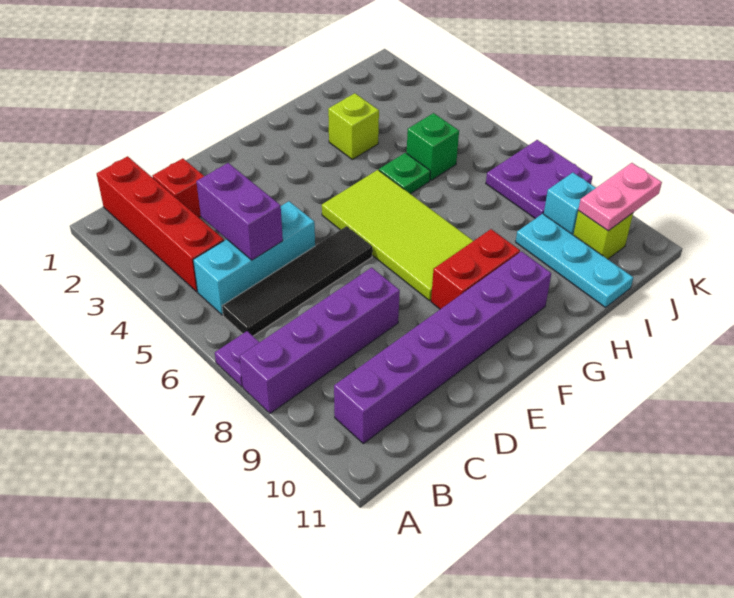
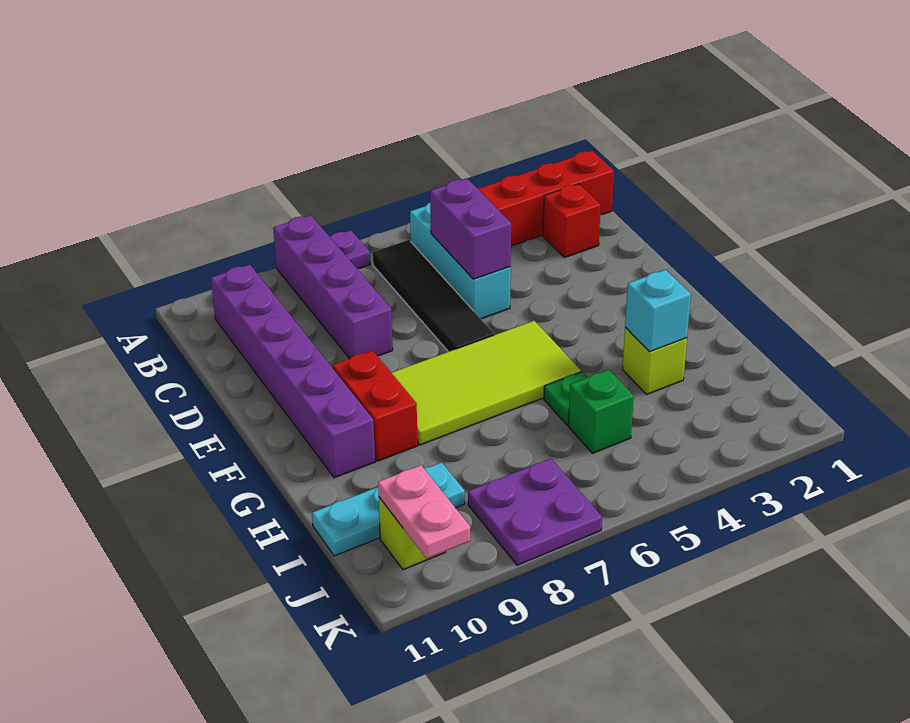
purple 1x2 brick [196,163,283,260] -> purple 1x2 brick turned to [430,179,511,279]
cyan 1x1 brick [544,173,596,235] -> cyan 1x1 brick moved to [625,270,691,351]

